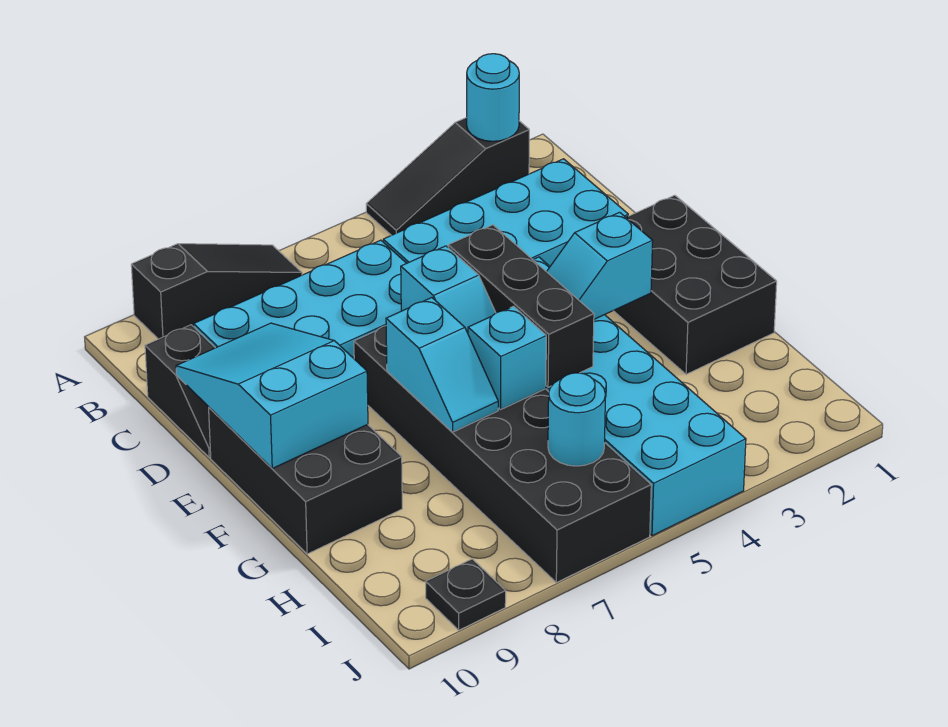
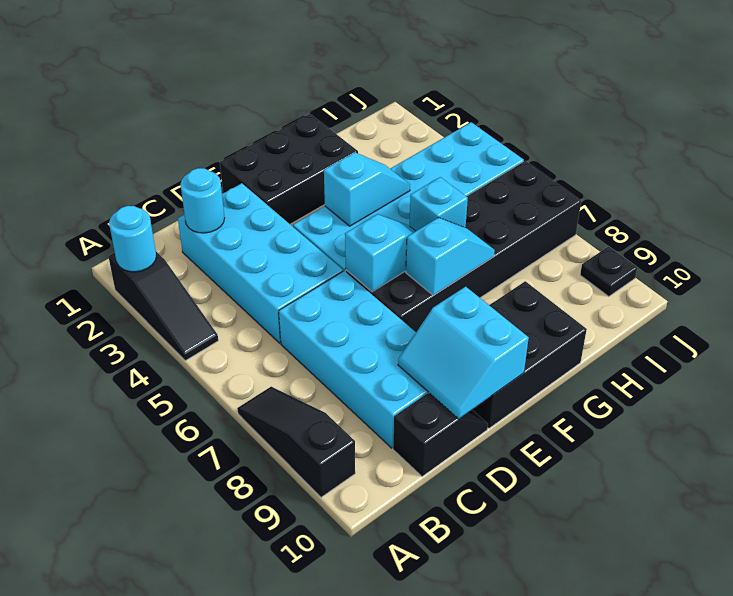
cyan 2x3 slope [176,323,368,468] -> cyan 2x2 slope [398,287,529,419]
black 1x3 brick [448,225,594,387] -> none
cyan 1x2 slope [547,212,653,319] -> cyan 1x2 slope turned to [324,152,410,226]
cyan 1x1 round brick [548,373,606,466] -> cyan 1x1 round brick moved to [180,168,225,233]

